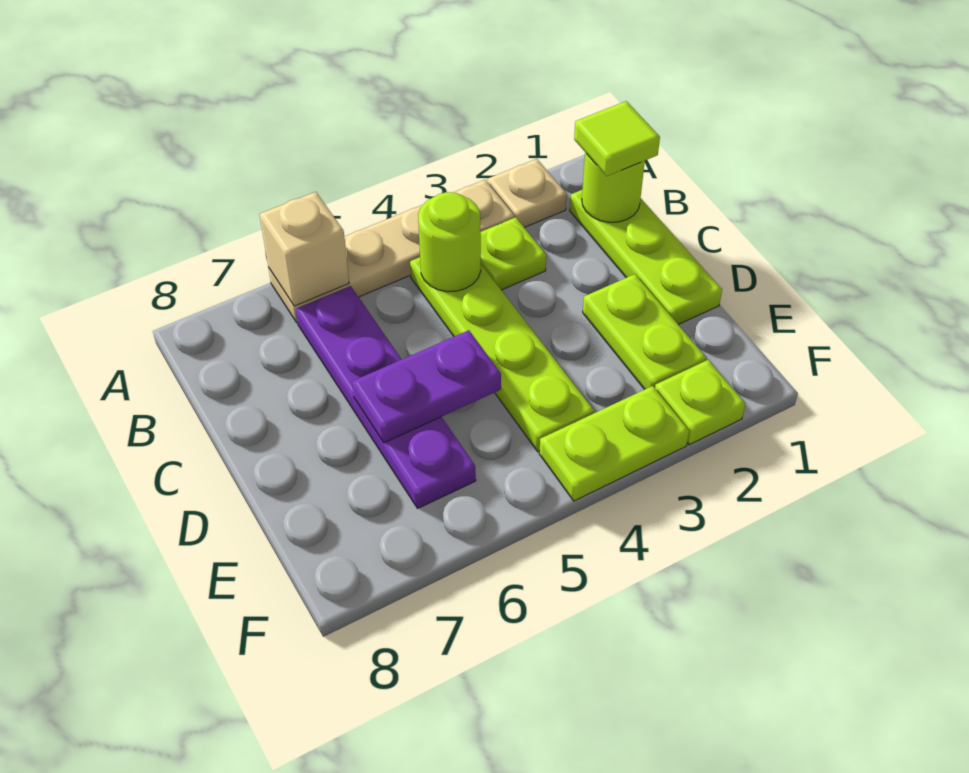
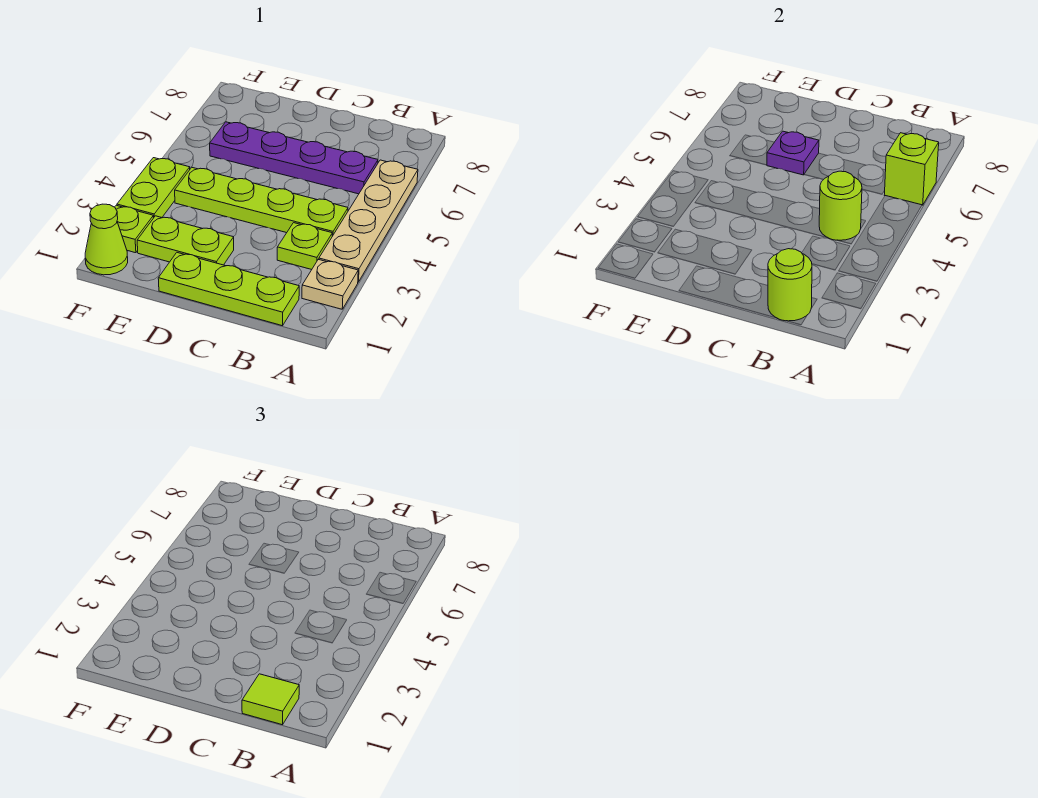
tan 1x1 brick [260,192,349,306] -> lime 1x1 brick [885,133,939,205]
purple 1x2 plate [352,330,501,443] -> purple 1x1 plate [767,131,819,175]
none -> lime 1x1 cone [85,204,128,275]

